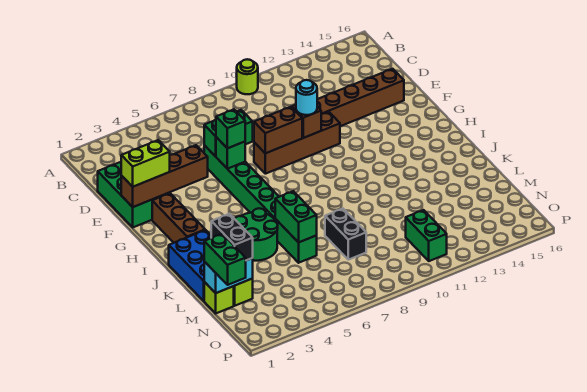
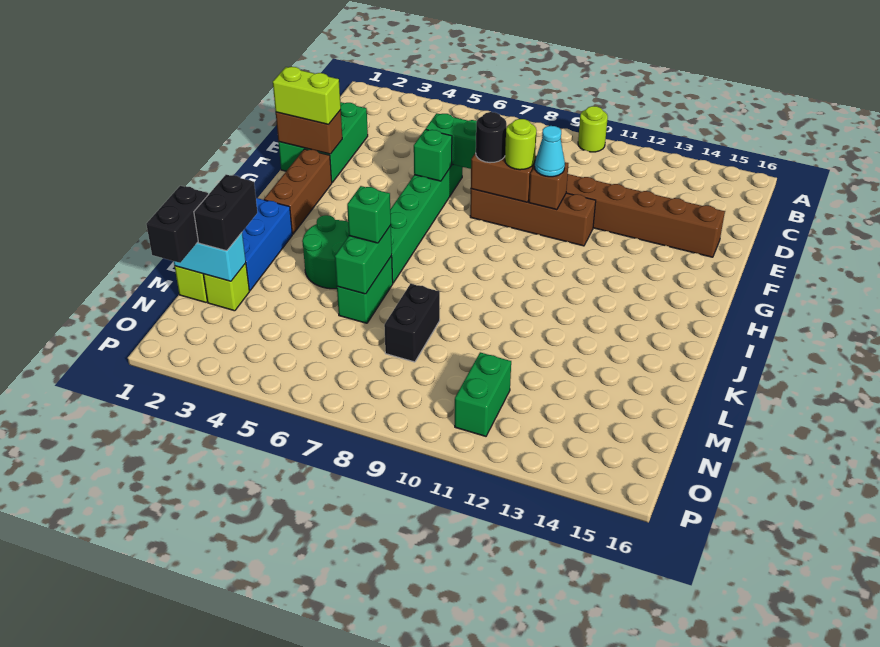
brown 1x4 brick [121,145,208,207] -> brown 1x2 brick [276,110,342,154]
green 1x1 brick [216,109,245,148] -> green 1x1 brick moved to [347,186,391,243]
none -> black 1x1 round brick [476,112,507,163]
none -> lime 1x1 round brick [505,119,537,170]
cyan 1x1 round brick [296,80,317,115] -> cyan 1x1 cone [534,126,565,177]
green 1x2 brick [204,234,246,285] -> black 1x2 brick [146,186,209,263]

